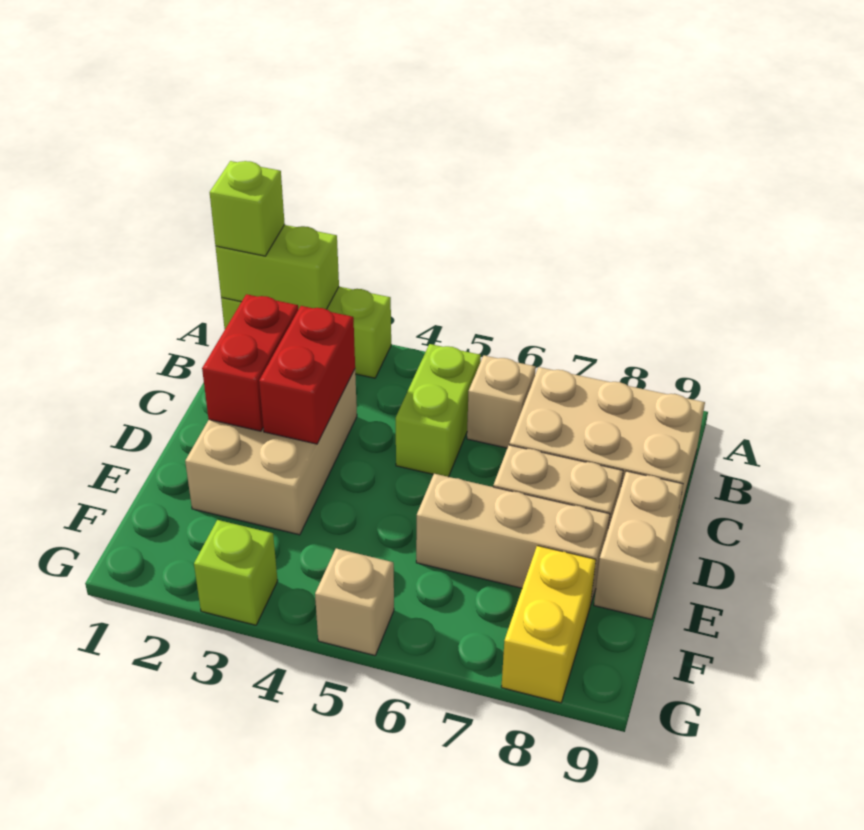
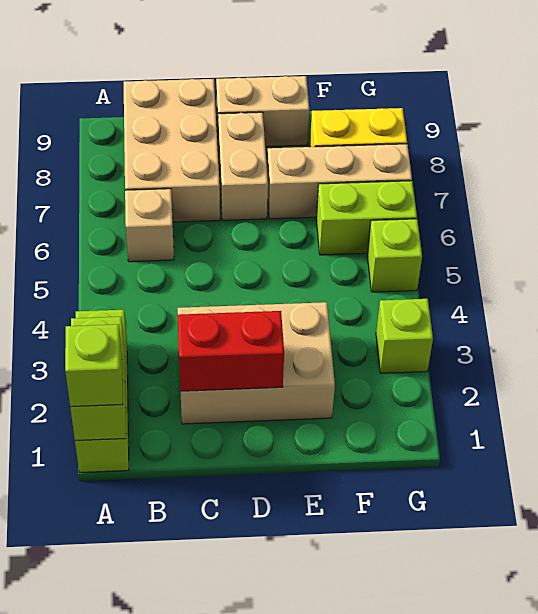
lime 1x2 brick [396,344,481,477] -> lime 1x2 brick moved to [316,181,417,255]
red 1x2 brick [259,306,355,444] -> none
tan 1x3 brick [416,474,610,603] -> tan 1x3 brick turned to [267,144,412,219]
tan 1x1 brick [315,548,394,655] -> lime 1x1 brick [367,219,422,292]

